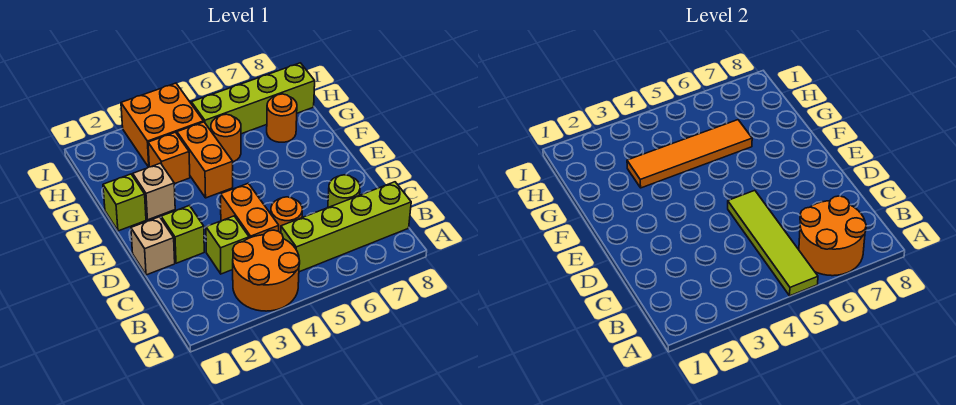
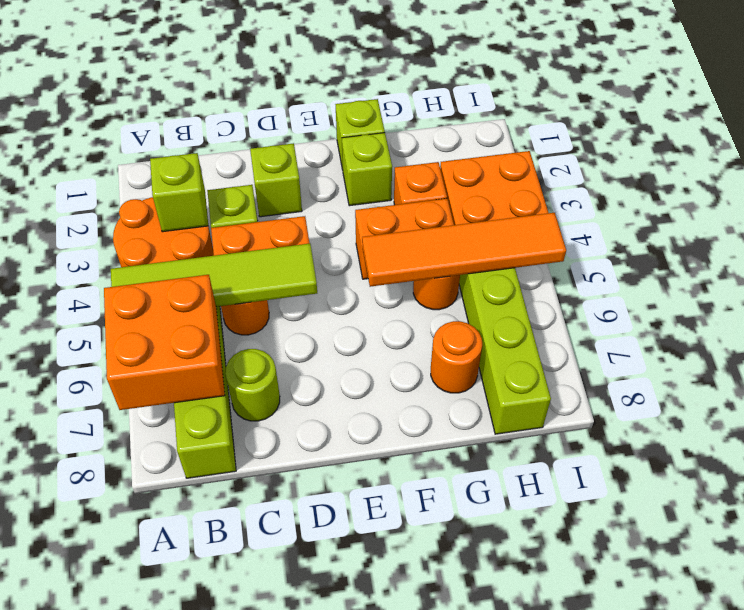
orange 2x2 round brick [799,196,866,276] -> orange 2x2 brick [104,275,225,410]
none -> lime 1x1 brick [150,153,208,232]
tan 1x1 brick [131,217,175,275] -> none
tan 1x1 brick [133,163,175,220] -> lime 1x1 brick [342,133,392,206]
orange 1x4 tile [627,120,752,188] -> orange 1x4 tile turned to [362,213,566,287]

